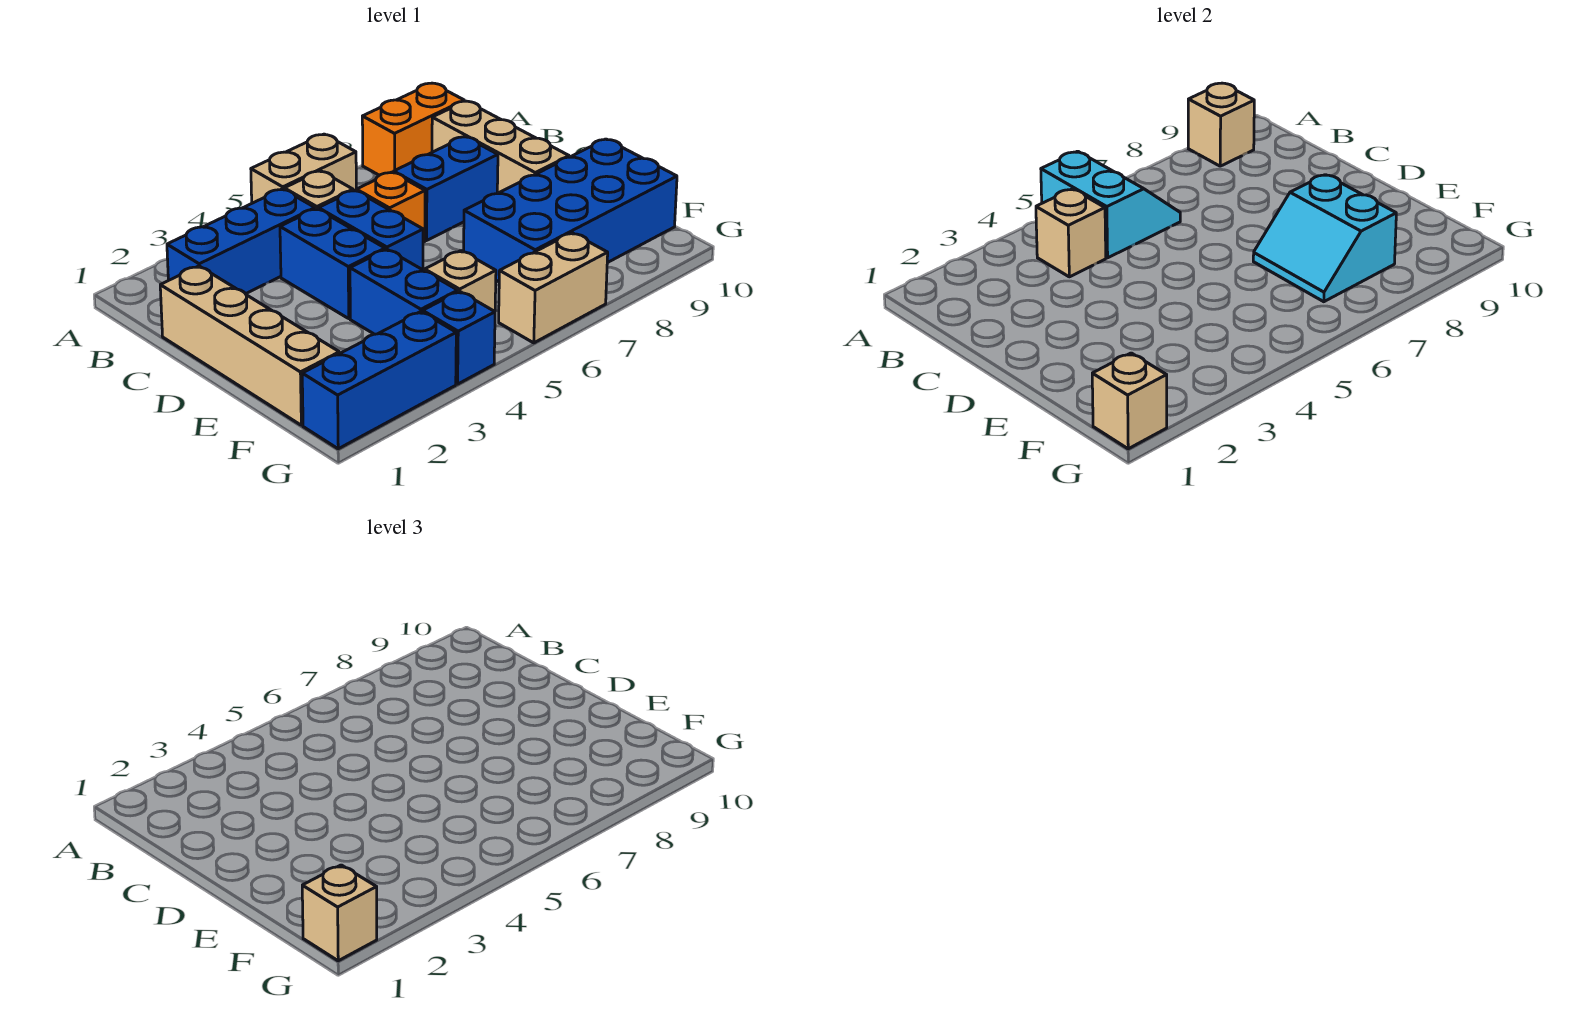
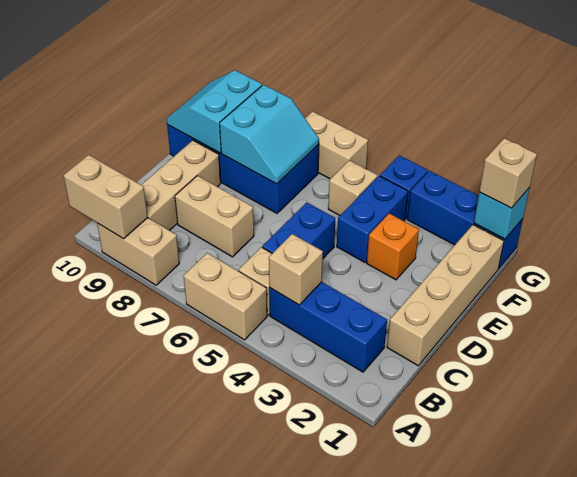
cyan 2x2 slope [1041,151,1180,258] -> cyan 2x2 slope moved to [167,70,262,153]
orange 1x2 brick [362,83,464,175] -> tan 1x2 brick [97,218,179,285]
tan 1x1 brick [1188,83,1254,166] -> tan 1x2 brick [64,155,148,239]
blue 1x2 brick [280,209,385,318] -> none
orange 1x1 brick [356,172,425,242] -> orange 1x1 brick moved to [367,213,419,280]
blue 1x2 brick [394,137,498,240] -> tan 1x2 brick [175,176,254,257]
tan 1x1 brick [1092,353,1167,449] -> cyan 1x1 brick [474,187,530,239]

